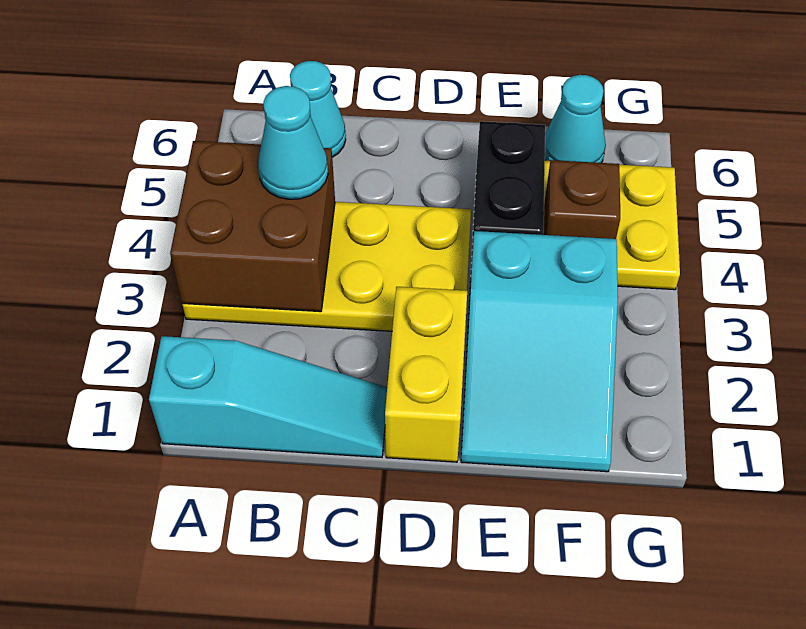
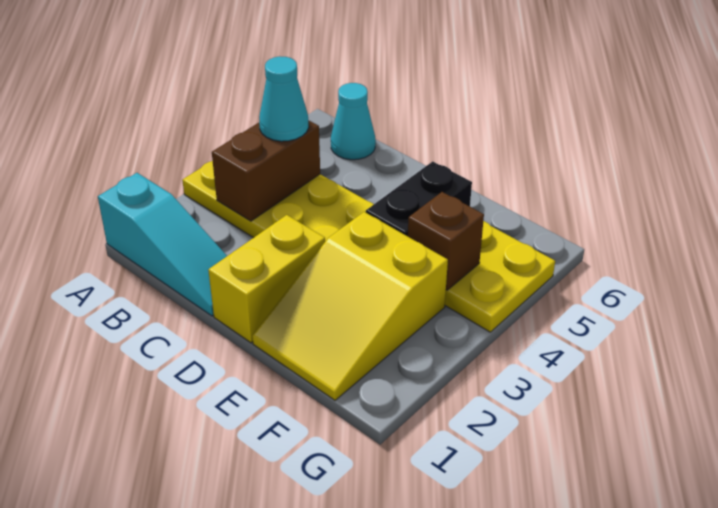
brown 2x2 brick [170,141,335,312] -> brown 1x2 brick [212,120,320,221]
cyan 2x3 slope [461,231,618,472] -> yellow 2x3 slope [252,212,448,400]
cyan 1x1 cone [545,75,606,163] -> none

